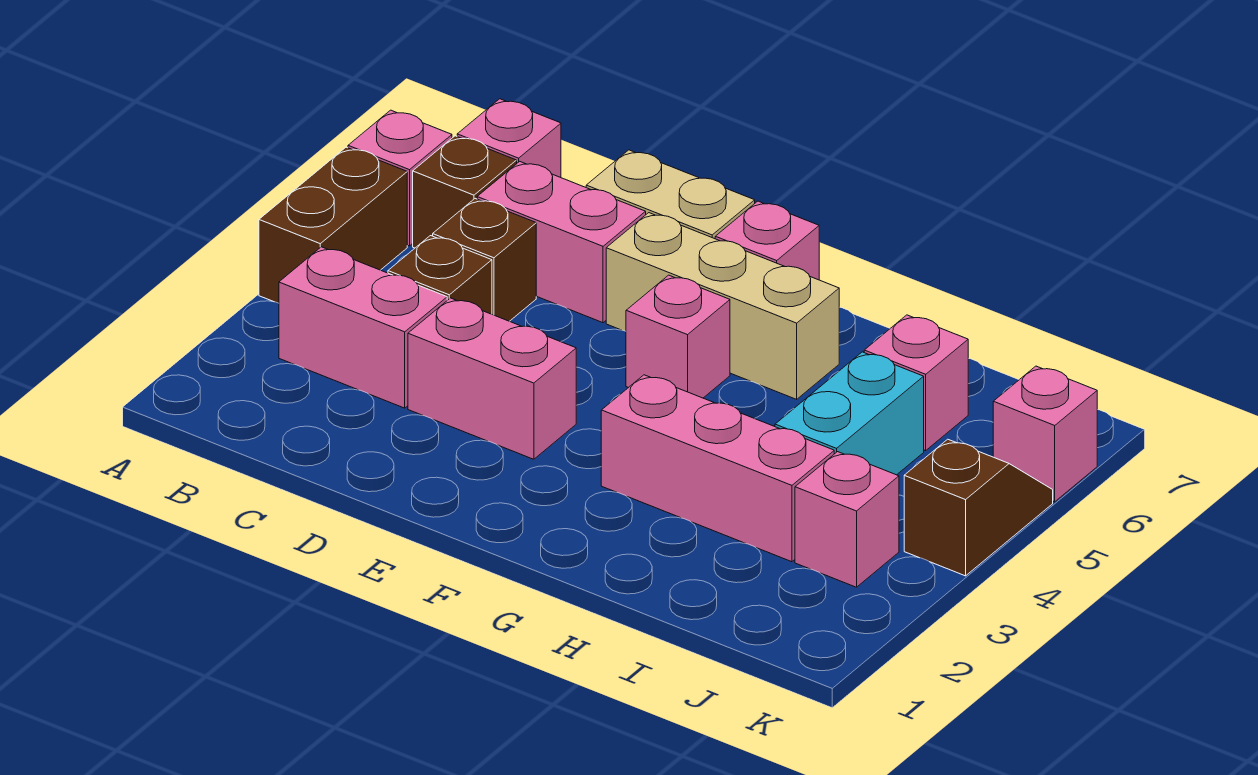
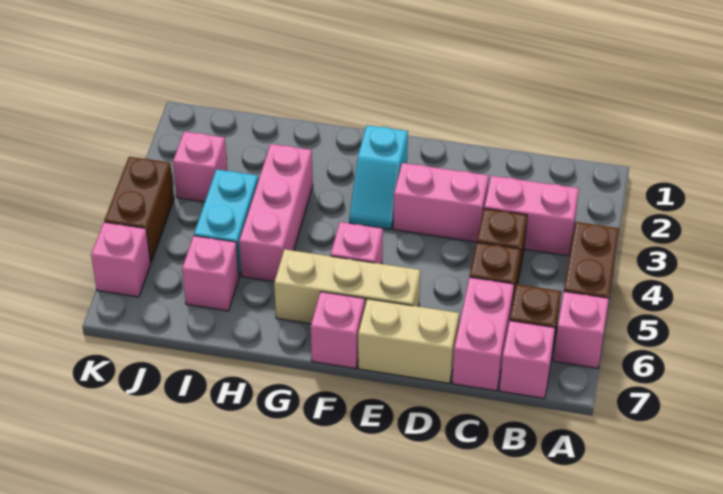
pink 1x2 brick [477,161,646,323] -> pink 1x2 brick turned to [452,277,514,391]
none -> cyan 1x2 slope [349,125,408,229]
pink 1x3 brick [601,375,834,562] -> pink 1x3 brick turned to [239,144,313,282]
brown 1x2 slope [904,439,1053,576] -> brown 1x2 brick [104,157,174,263]

